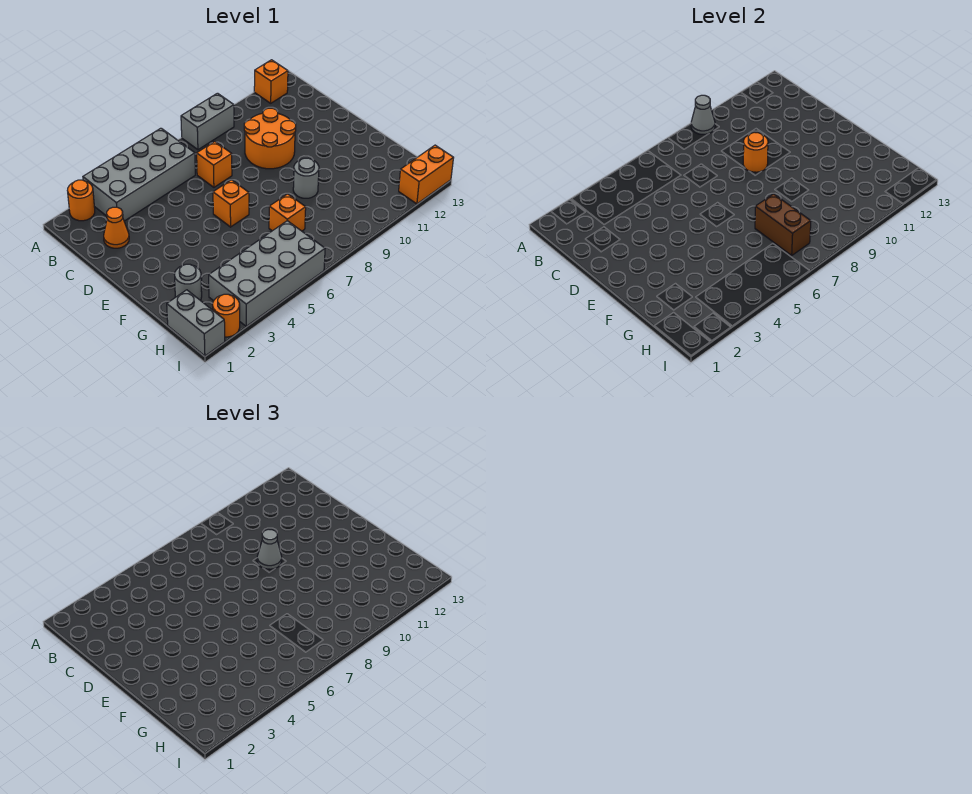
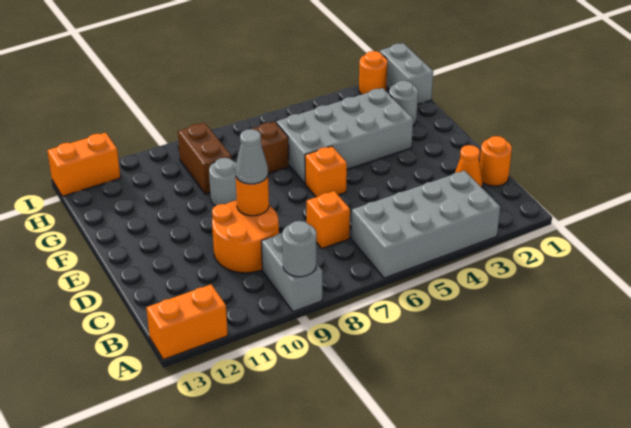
orange 1x1 round brick [67,180,95,221] -> orange 1x1 round brick moved to [480,136,512,186]
grey 1x2 brick [181,93,234,150] -> grey 1x2 brick turned to [261,233,322,312]
grey 1x1 cone [691,95,715,134] -> grey 1x1 round brick [282,221,316,277]
orange 1x1 brick [254,60,288,103] -> orange 1x2 brick [146,285,228,360]
orange 1x1 brick [269,194,306,231] -> brown 1x1 brick [253,122,289,174]
brown 1x2 brick [755,194,811,255] -> brown 1x2 brick moved to [178,123,231,194]
grey 2x4 brick [209,221,325,326] -> grey 2x4 brick moved to [276,88,413,183]

